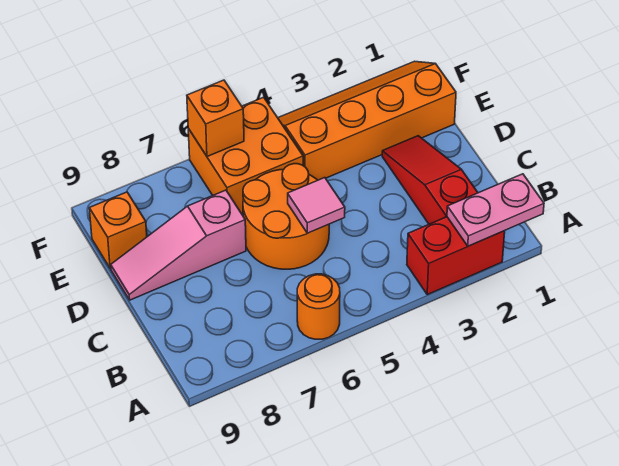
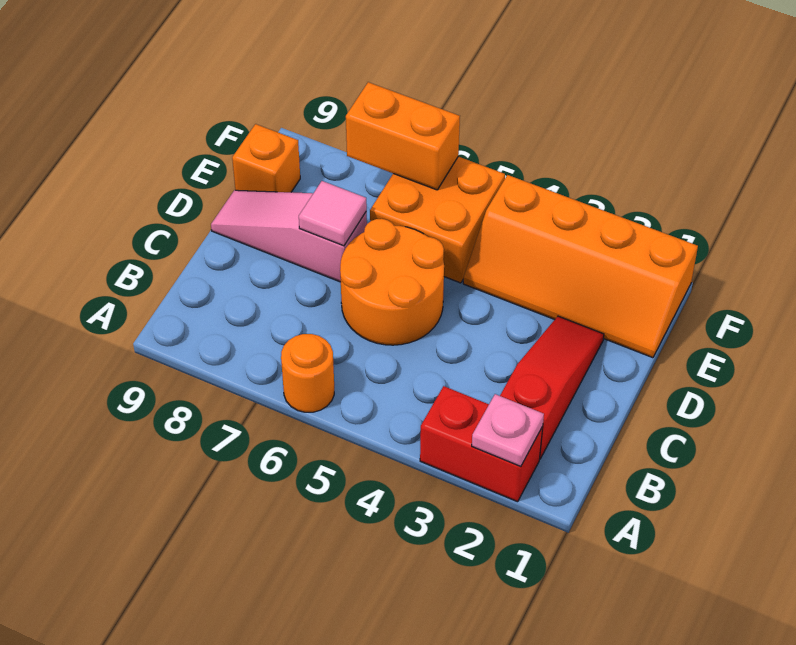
pink 1x2 plate [447,174,544,246] -> pink 1x1 plate [472,394,544,466]
pink 1x1 tile [288,178,345,233] -> pink 1x1 tile moved to [299,181,367,246]
orange 2x4 slope [278,61,456,180] -> orange 2x4 slope turned to [463,175,698,358]
orange 1x1 brick [187,80,244,156] -> orange 1x2 brick [346,82,460,190]

